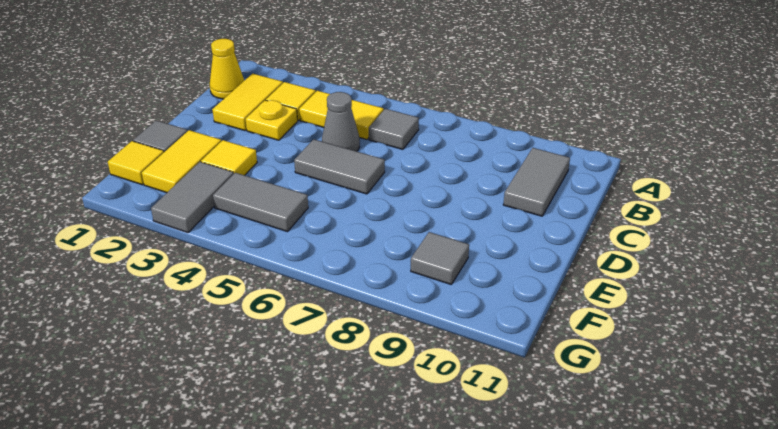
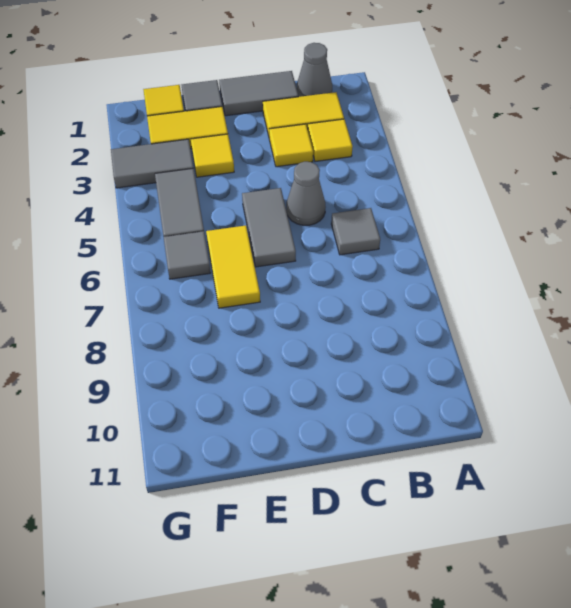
yellow 1x1 cone [210,39,244,99] -> grey 1x1 cone [297,43,332,97]
yellow 1x2 tile [299,91,384,139] -> yellow 1x2 tile moved to [206,225,260,308]
grey 1x2 tile [503,148,570,216] -> grey 1x2 tile moved to [219,71,298,116]
yellow 1x1 plate [246,100,298,140] -> yellow 1x1 tile [269,124,313,167]
grey 1x1 tile [411,232,469,284] -> grey 1x1 tile moved to [164,231,211,279]

